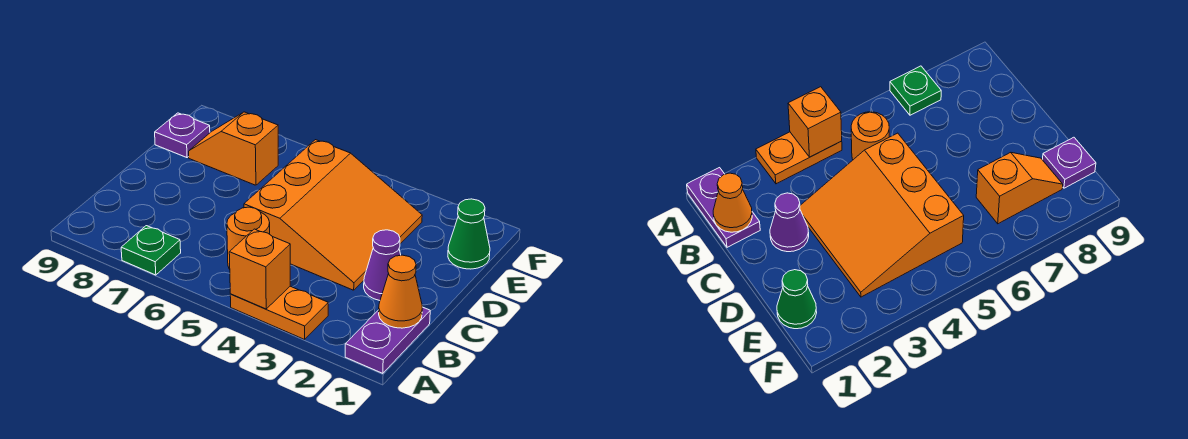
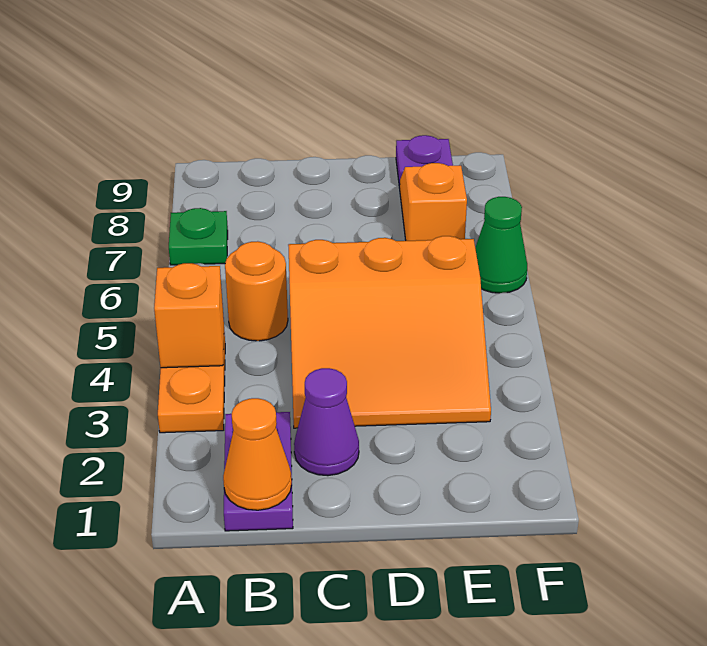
purple 1x2 plate [345,307,430,373] -> purple 1x2 plate turned to [224,412,293,531]
green 1x1 cone [448,199,490,269] -> green 1x1 cone moved to [475,196,527,293]

